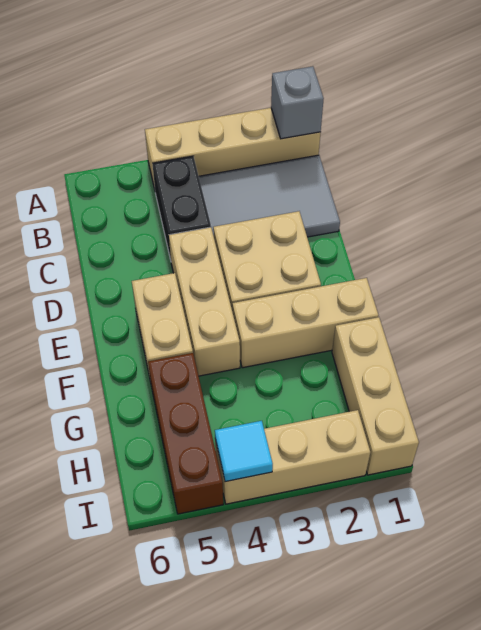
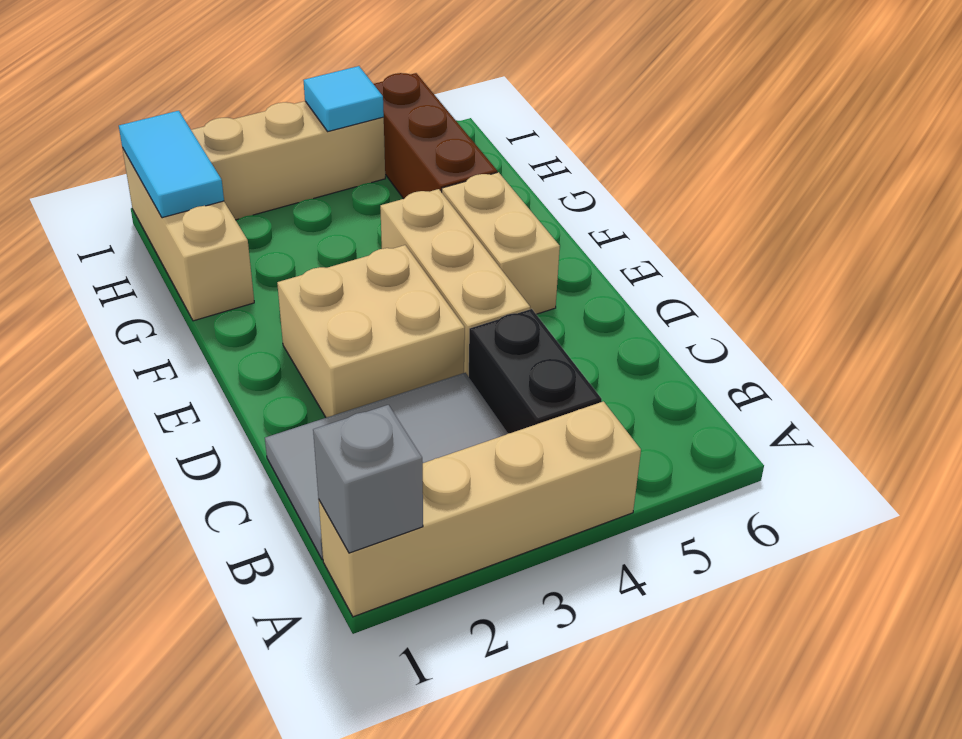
tan 1x3 brick [232,278,379,368] -> none
none -> cyan 1x2 tile [119,111,224,218]

